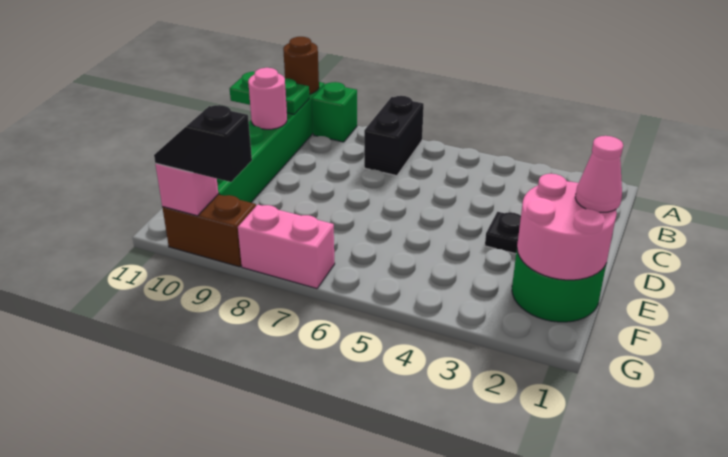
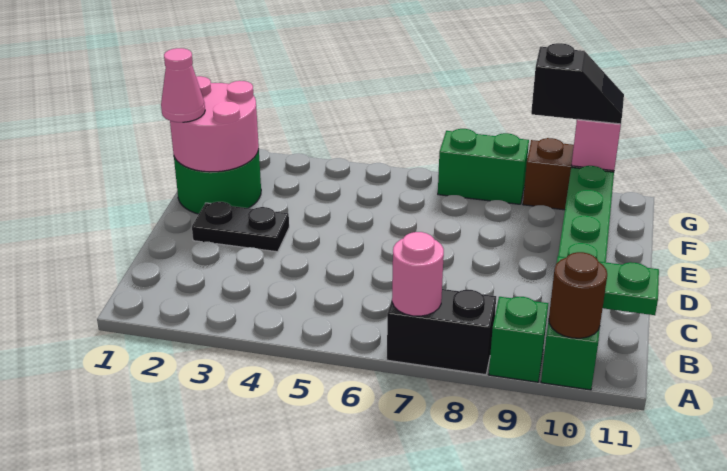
black 1x2 brick [364,96,424,176] -> black 1x2 brick turned to [387,289,496,375]
pink 1x1 round brick [248,68,287,129] -> pink 1x1 round brick moved to [392,232,444,316]
pink 1x2 brick [238,205,335,289] -> green 1x2 brick [438,129,529,204]

